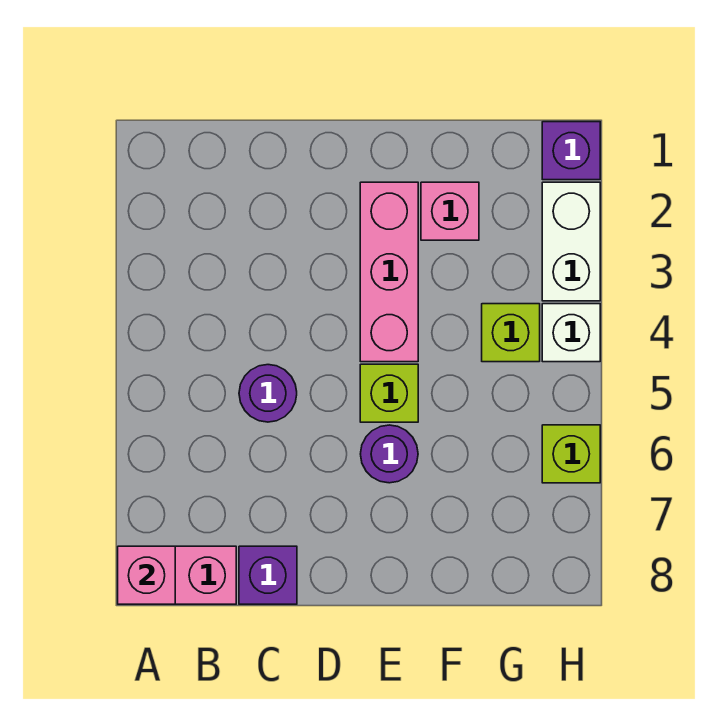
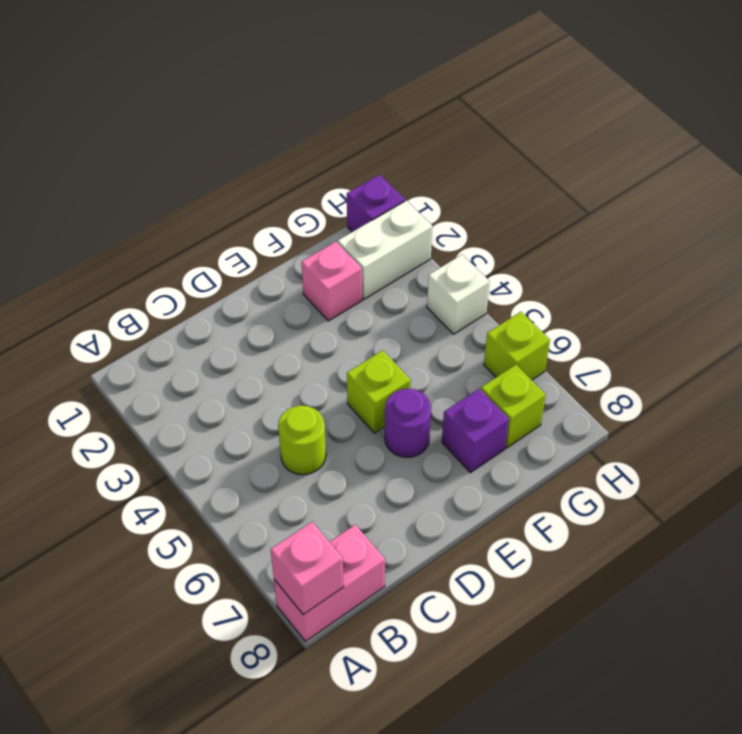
purple 1x1 round brick [239,365,297,422] -> lime 1x1 round brick [278,405,326,475]
purple 1x1 brick [239,546,297,604] -> purple 1x1 brick moved to [442,389,509,473]
pink 1x3 brick [360,182,418,362] -> none
lime 1x1 brick [482,304,540,362] -> lime 1x1 brick moved to [481,365,546,448]
white 1x2 brick [542,182,600,301] -> white 1x2 brick turned to [338,201,432,299]

